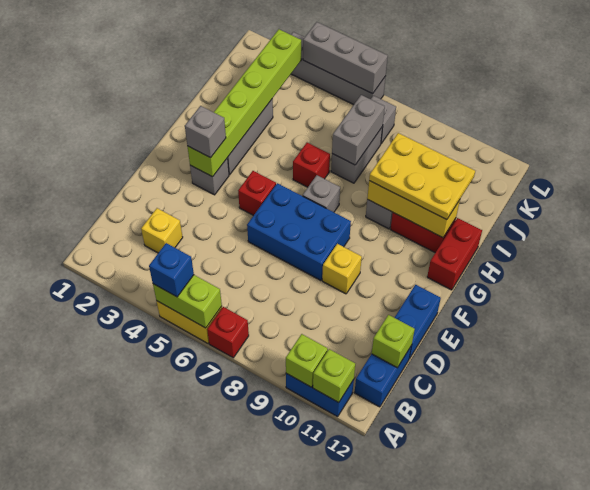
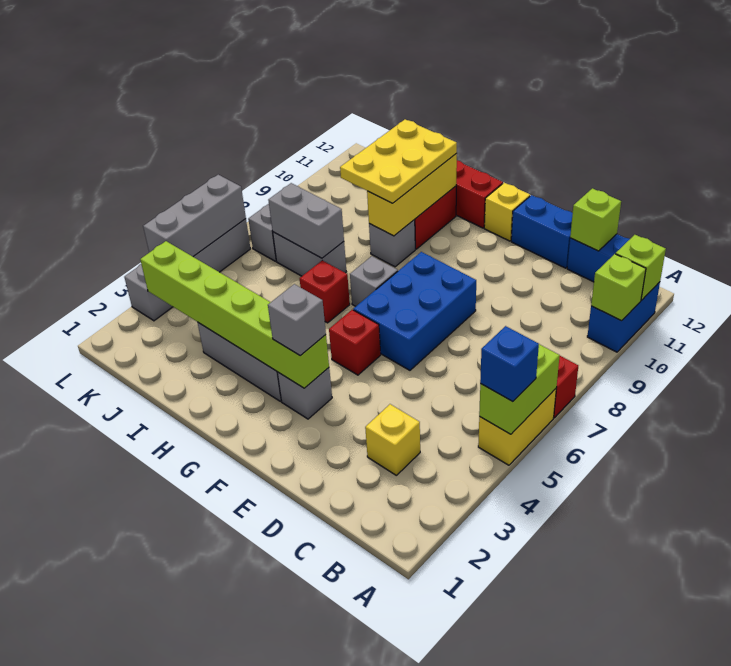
yellow 1x1 brick [322,244,362,294] -> yellow 1x1 brick moved to [484,183,530,241]

